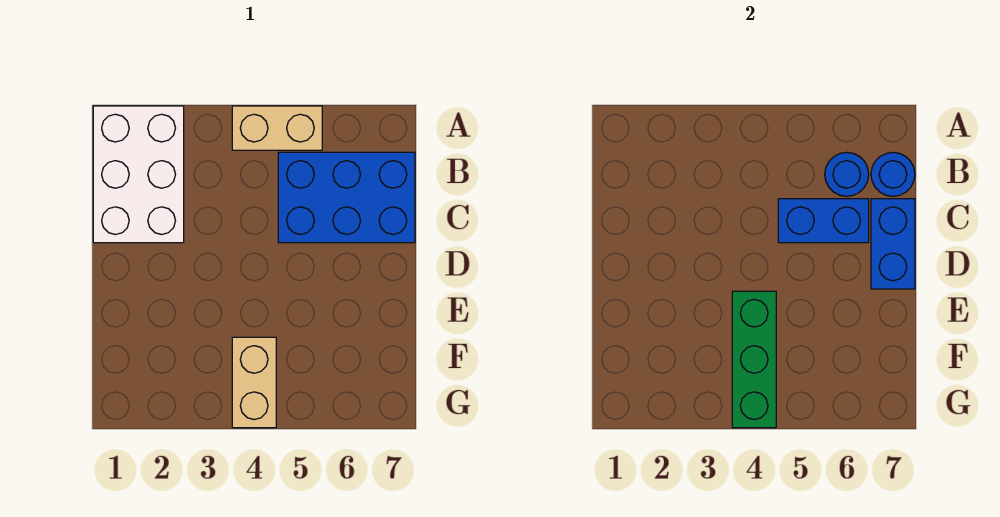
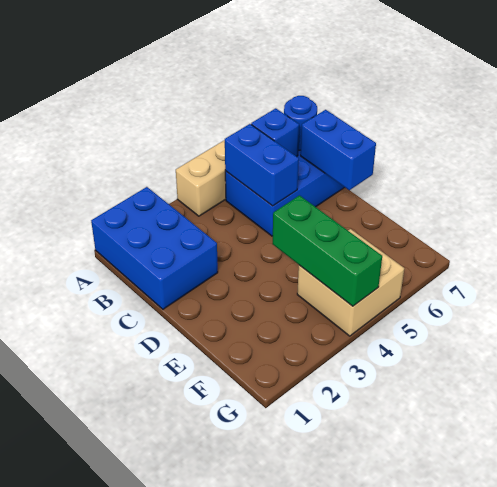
white 2x3 brick [93,106,184,243] -> blue 2x3 brick [91,187,218,309]
blue 1x1 round brick [825,152,869,196] -> blue 1x1 brick [251,108,299,157]
blue 1x2 brick [778,199,869,243] -> blue 1x2 brick turned to [225,124,299,206]
tan 1x2 brick [232,337,276,428] -> tan 2x2 brick [297,229,404,336]

